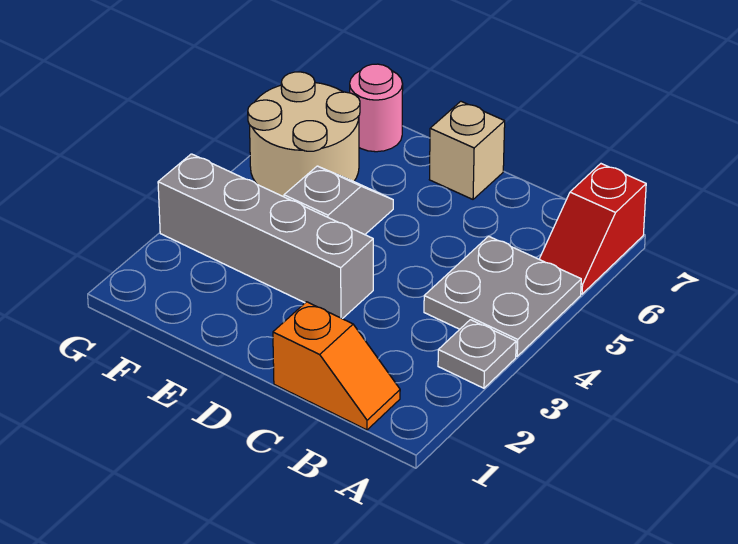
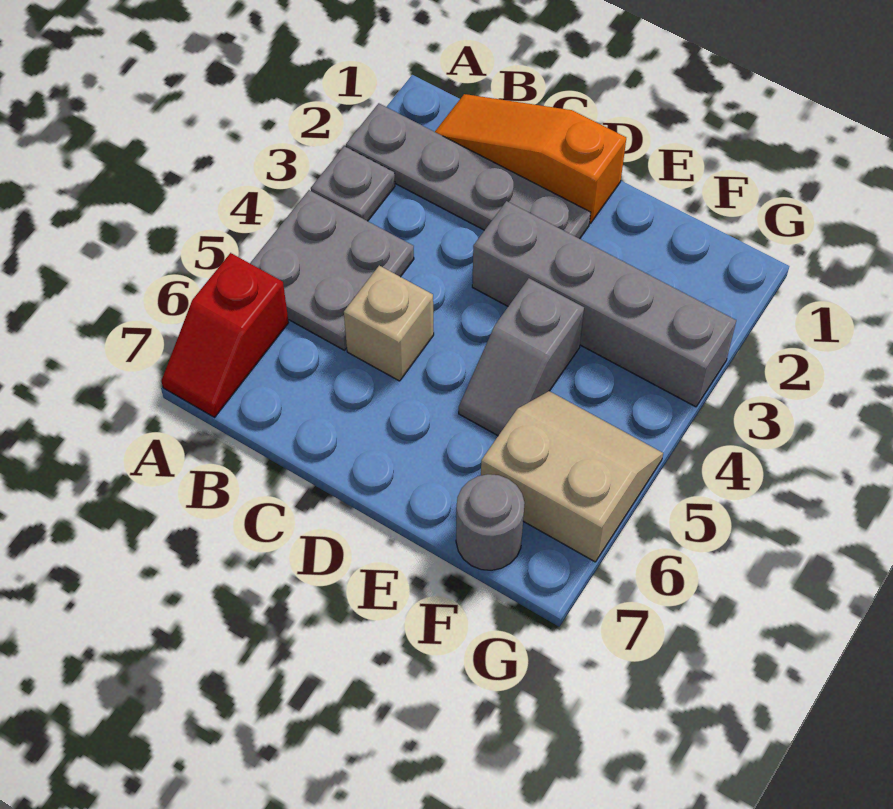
none -> grey 1x4 plate [346,103,591,239]
red 1x2 slope [539,164,646,294] -> red 1x2 slope turned to [161,253,289,417]
orange 1x2 slope [273,302,400,430] -> orange 1x3 slope [435,94,626,224]
tan 1x1 brick [429,101,505,199] -> tan 1x1 brick moved to [344,266,434,381]
tan 2x2 round brick [248,72,360,197] -> tan 2x2 slope [481,391,663,562]
pink 1x1 round brick [350,64,403,152] -> grey 1x1 round brick [456,474,525,570]

